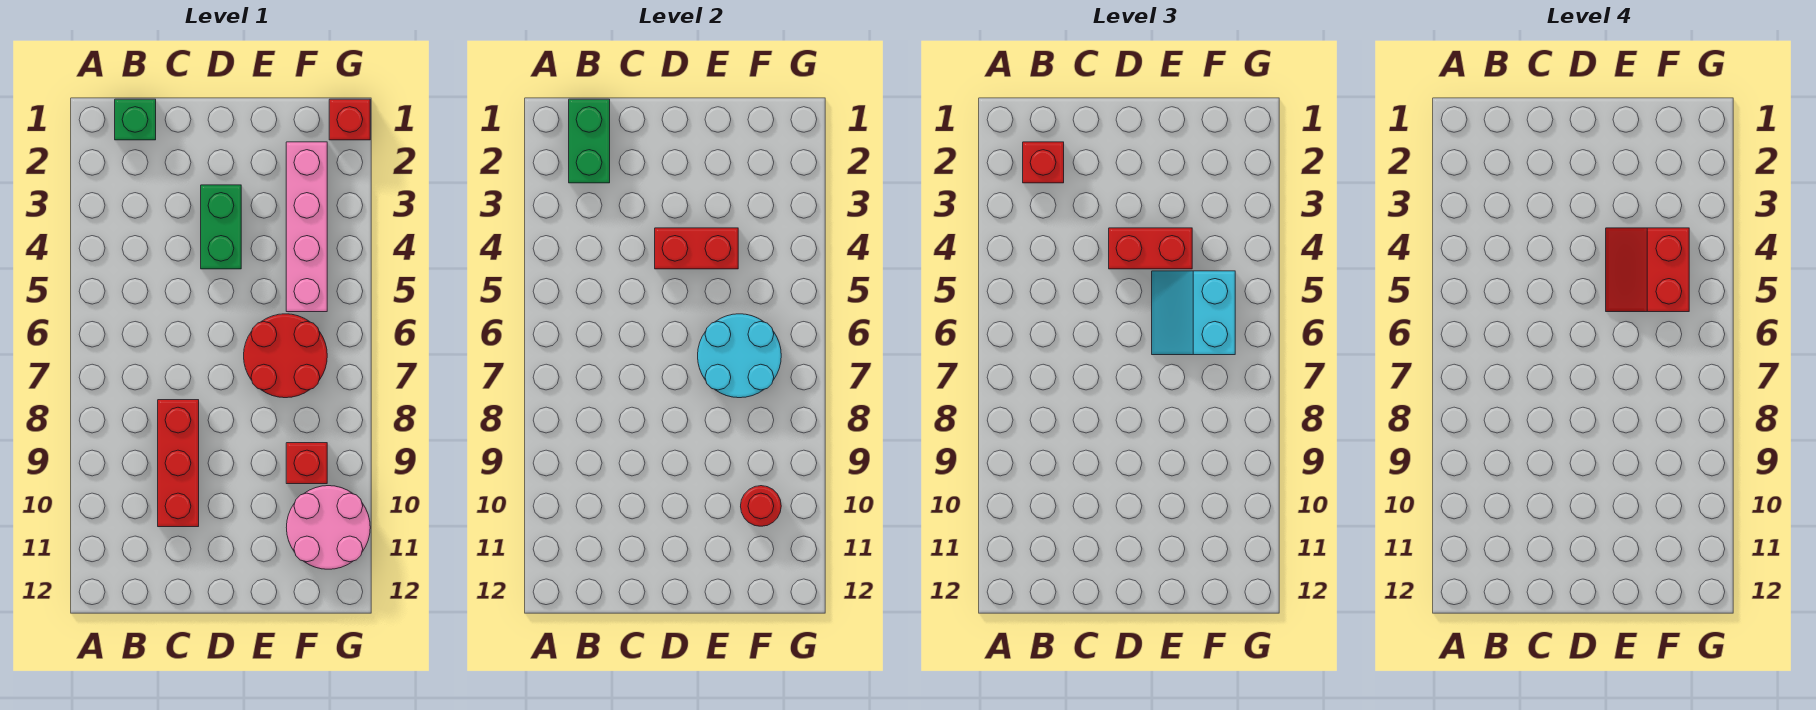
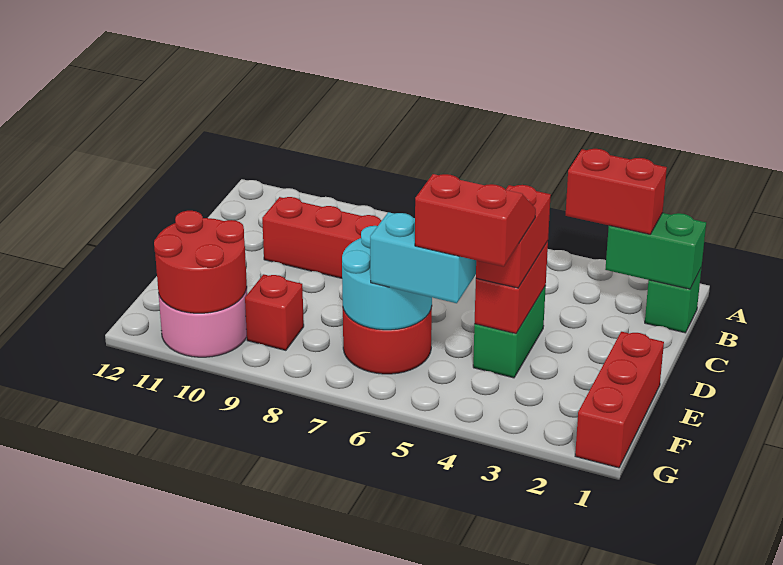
red 1x1 brick [1023,142,1064,183] -> red 1x2 brick [566,149,667,234]
green 1x2 brick [201,185,241,269] -> green 1x2 brick turned to [473,286,546,378]
pink 1x4 brick [286,142,327,312] -> none
red 1x1 round brick [741,486,781,526] -> red 2x2 round brick [154,211,247,313]
red 1x1 brick [329,99,370,140] -> red 1x3 brick [575,331,664,468]

